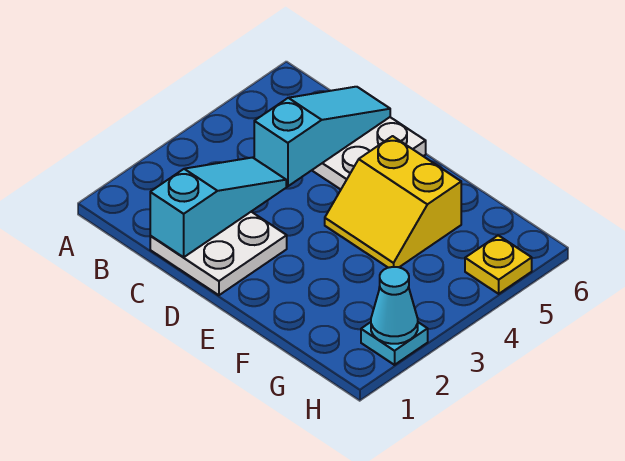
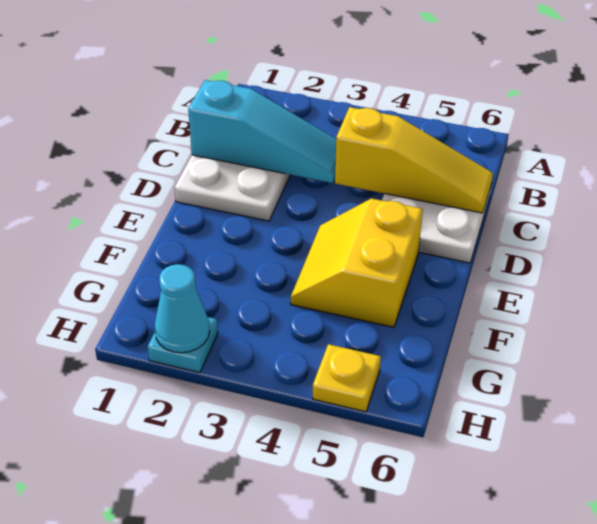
cyan 1x3 slope [254,87,390,186] -> yellow 1x3 slope [335,107,493,213]

